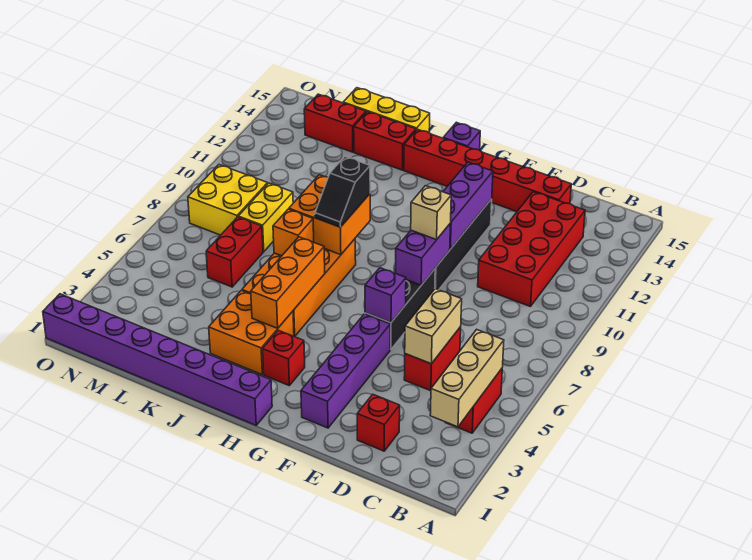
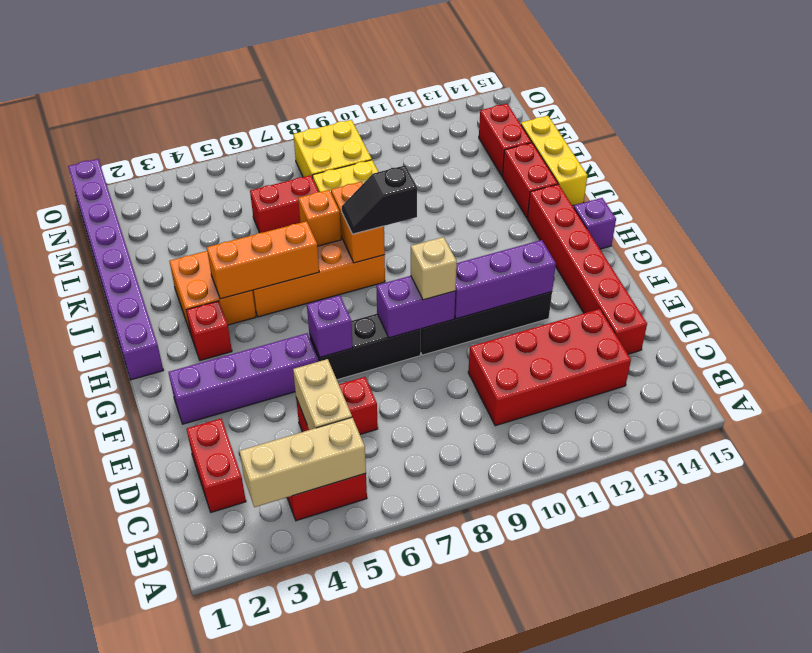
red 1x1 brick [357,394,400,451] -> red 1x2 brick [187,419,246,512]
tan 1x2 brick [405,289,462,364] -> tan 1x2 brick turned to [293,359,352,430]
orange 2x2 brick [289,175,370,255] -> orange 1x2 brick [331,182,385,263]

